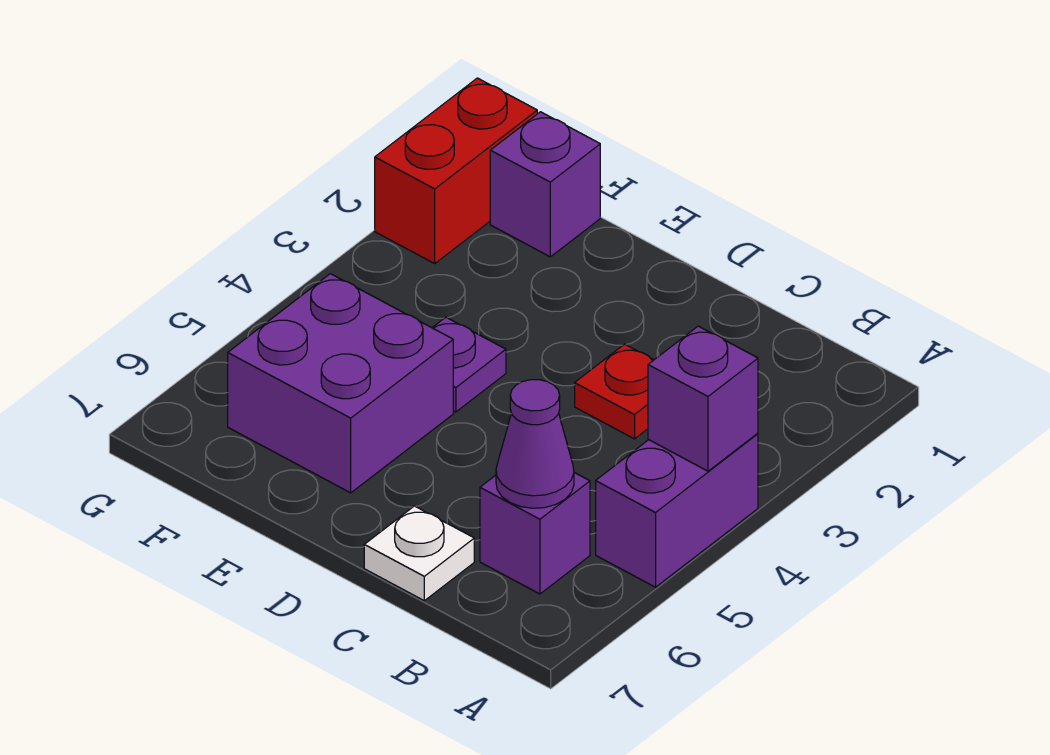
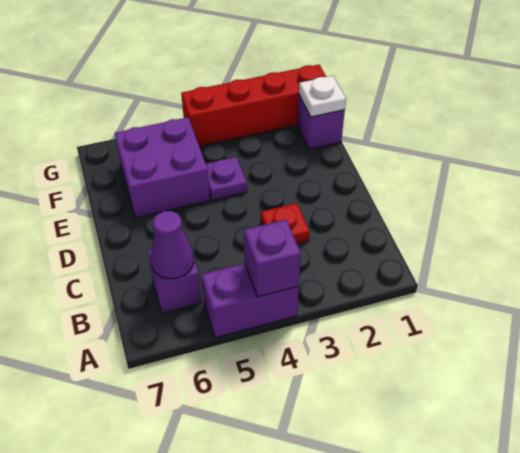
white 1x1 plate [364,506,474,601] -> white 1x1 plate moved to [299,76,346,117]
red 1x2 brick [375,78,537,263] -> red 1x4 brick [181,65,326,146]

